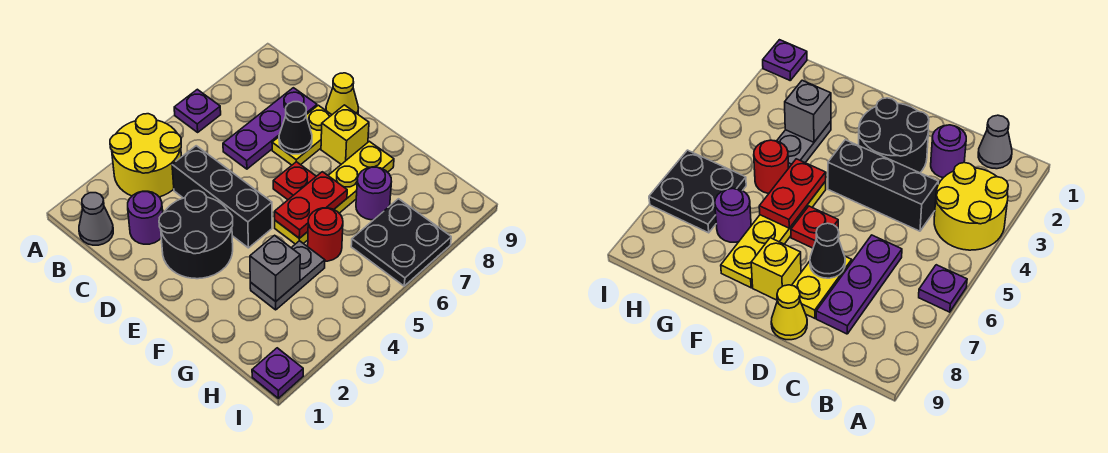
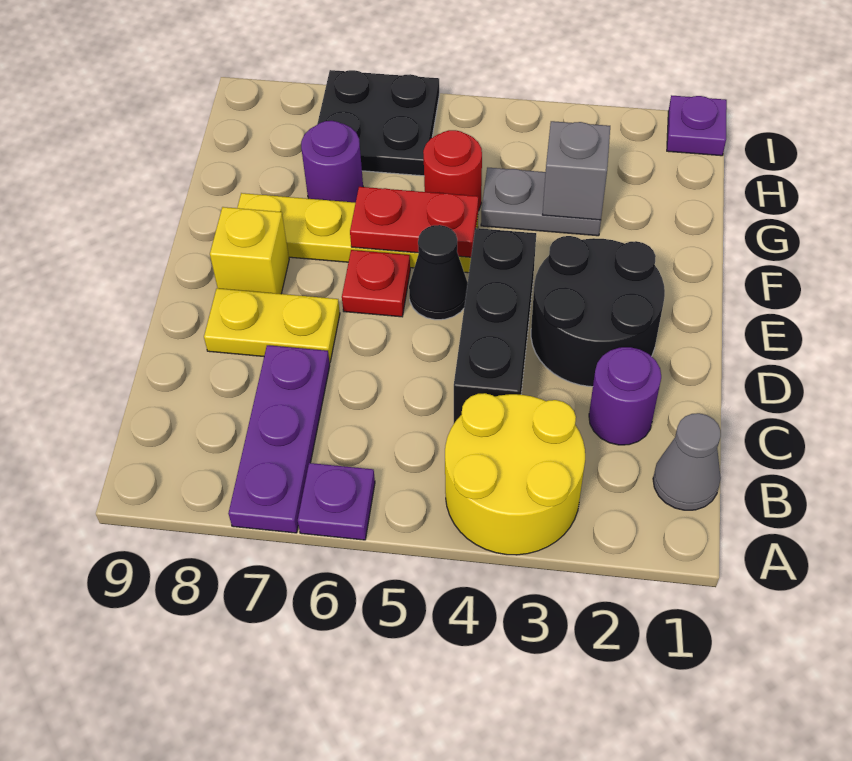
purple 1x3 plate [223,88,317,169] -> purple 1x3 plate turned to [228,345,330,533]
black 1x1 cone [279,102,312,154] -> black 1x1 cone moved to [409,225,468,320]
yellow 1x1 cone [326,73,358,115] -> none

